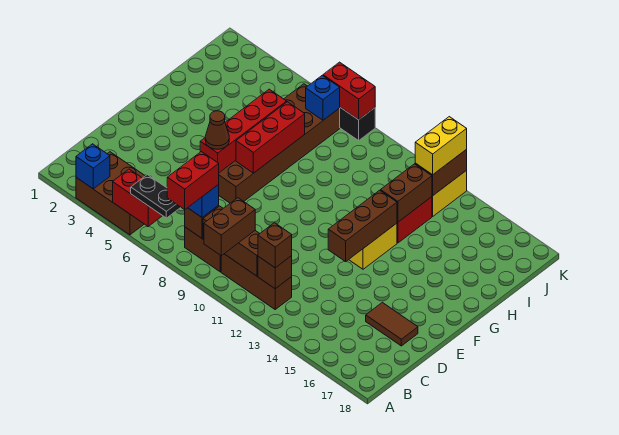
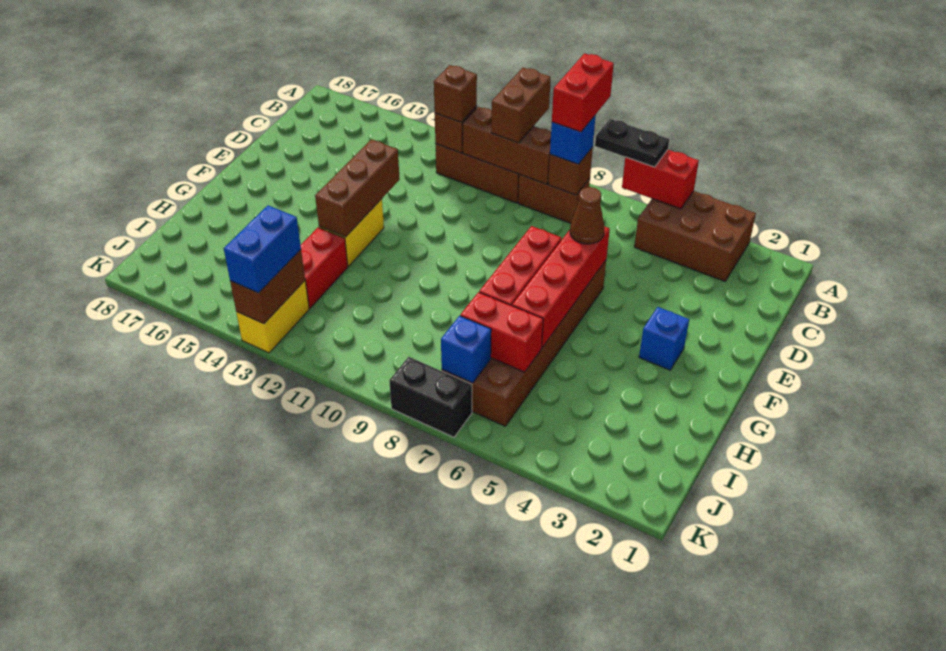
blue 1x1 brick [76,144,110,189] -> blue 1x1 brick moved to [639,307,689,370]
brown 1x2 tile [366,302,418,346] -> none
brown 1x2 brick [380,164,432,222] -> none
yellow 1x2 brick [415,117,467,175] -> blue 1x2 brick [224,205,301,293]
red 1x2 brick [323,62,375,120] -> red 1x2 brick moved to [460,292,543,372]

